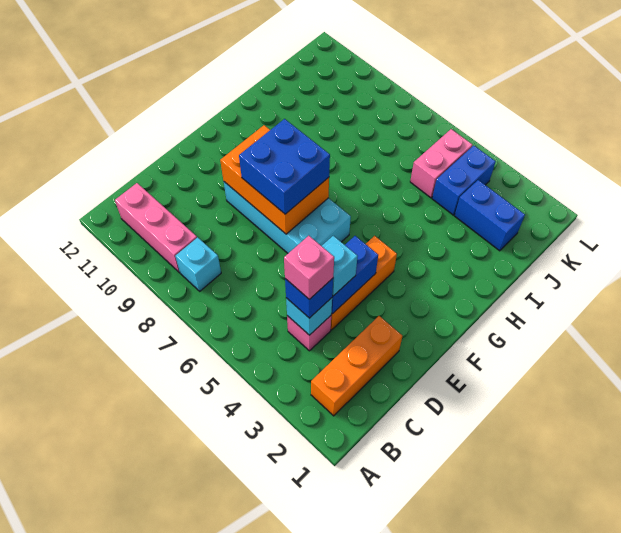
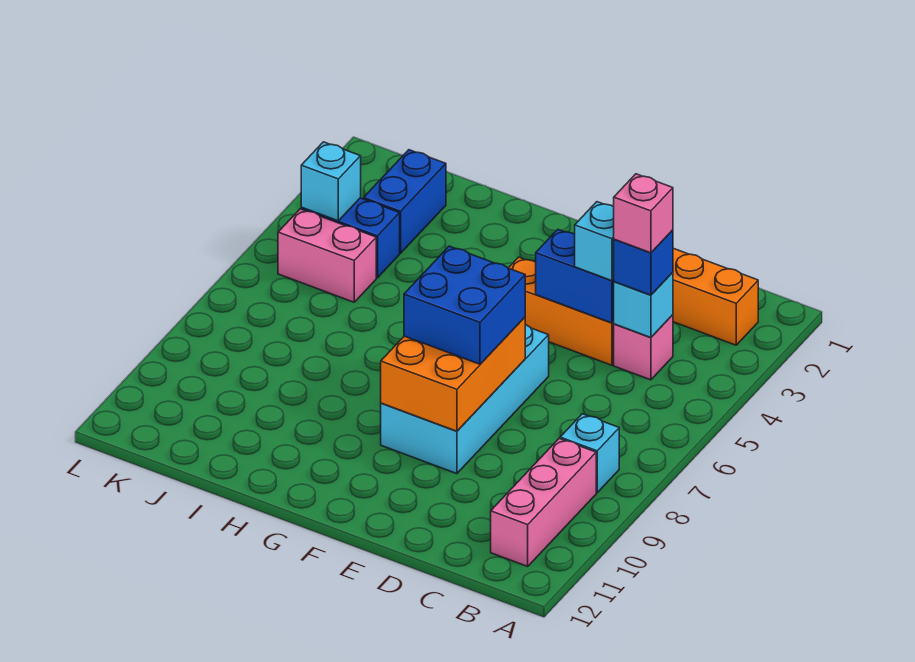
none -> cyan 1x1 brick [301,142,361,221]

